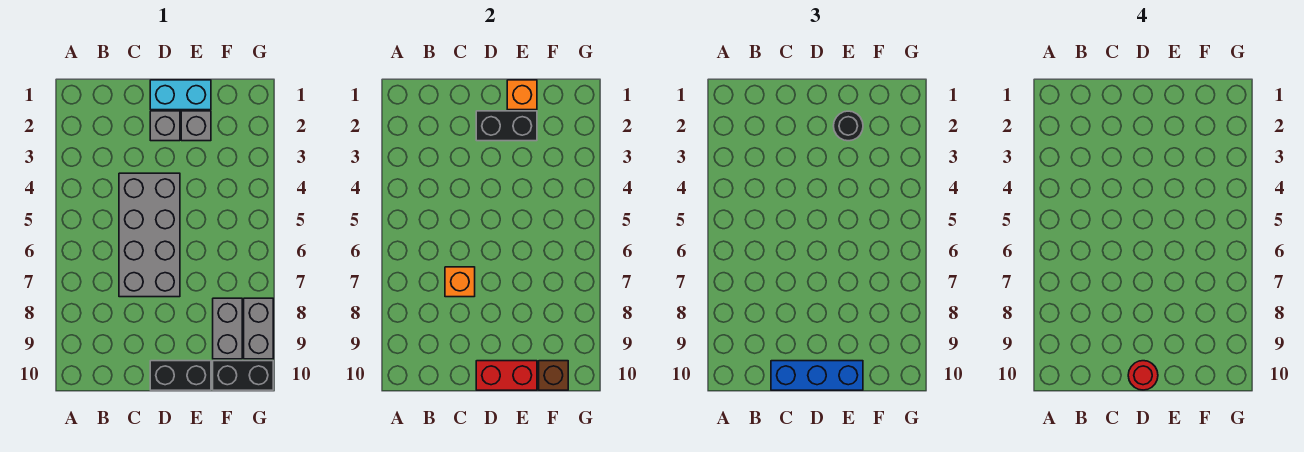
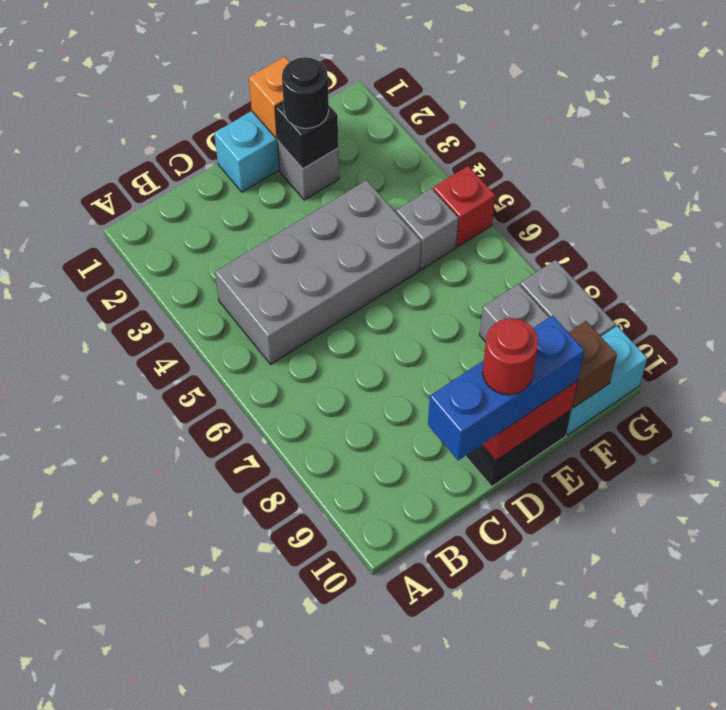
grey 2x4 brick [119,173,180,297] -> grey 2x4 brick turned to [215,180,421,364]
orange 1x1 brick [445,267,475,297] -> none
grey 1x1 brick [150,111,180,141] -> grey 1x1 brick moved to [396,188,459,269]
black 1x2 brick [476,111,537,141] -> black 1x1 brick [275,102,338,169]
black 1x2 brick [213,361,273,390] -> cyan 1x2 brick [566,326,647,435]
none -> red 1x1 brick [433,166,495,247]

